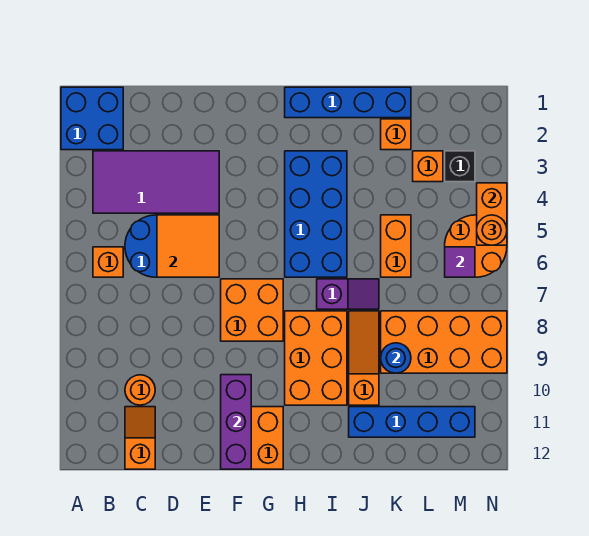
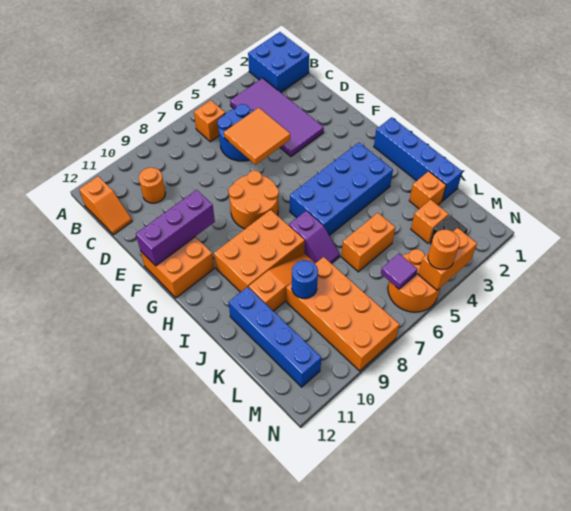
orange 1x2 slope [125,407,155,469] -> orange 1x2 slope turned to [79,176,132,235]
orange 2x2 brick [221,279,283,341] -> orange 2x2 round brick [228,171,279,229]

